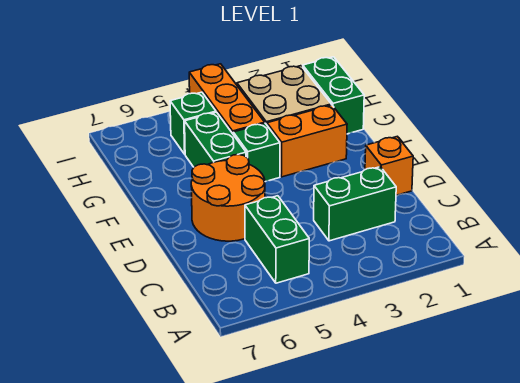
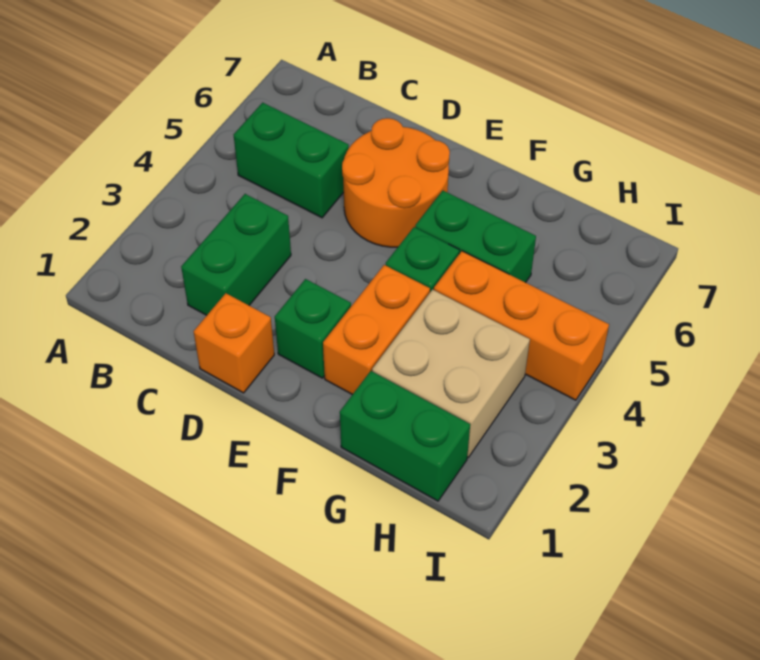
green 1x1 brick [170,92,216,154] -> green 1x1 brick moved to [275,279,351,378]

